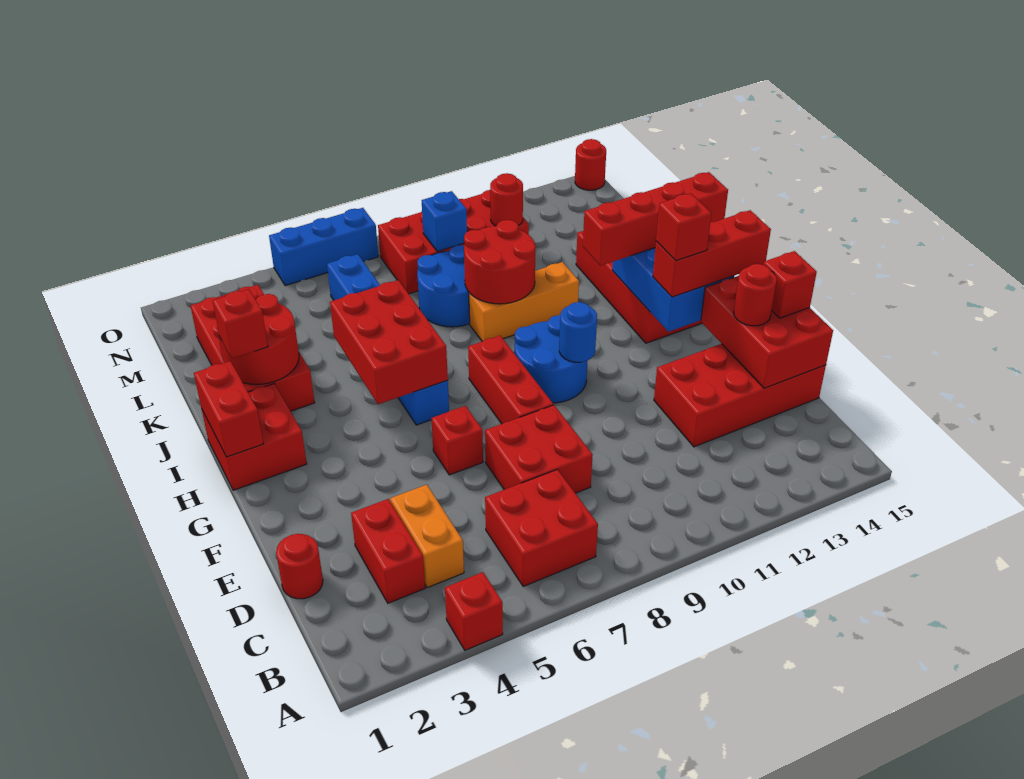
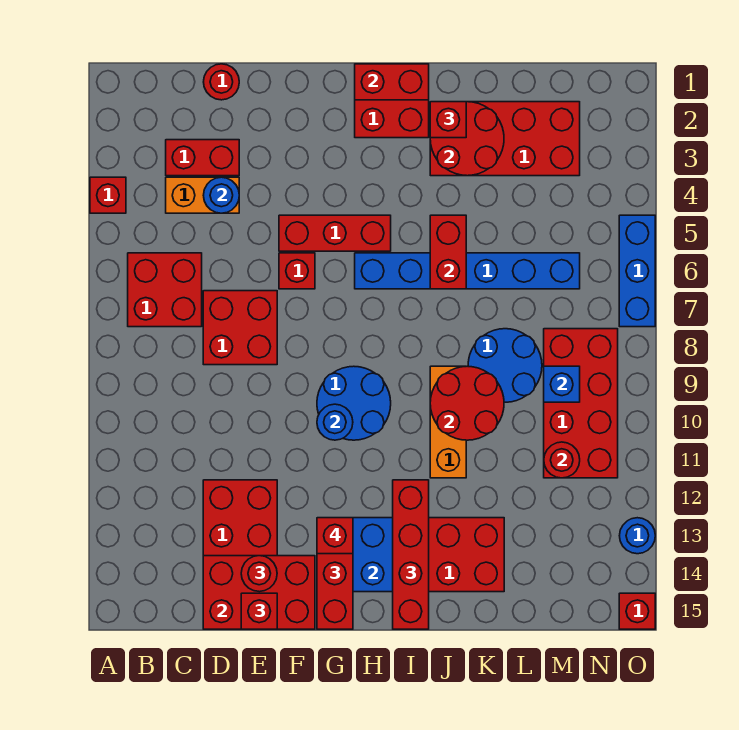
none -> blue 1x1 round brick [203,177,239,213]
red 1x3 brick [468,336,553,424] -> red 1x3 brick moved to [279,215,391,251]
red 2x3 brick [330,280,448,404] -> red 1x2 brick [430,215,466,289]
none -> blue 1x1 round brick [619,518,655,554]
red 1x1 round brick [575,139,606,190] -> red 1x1 brick [619,593,655,629]

